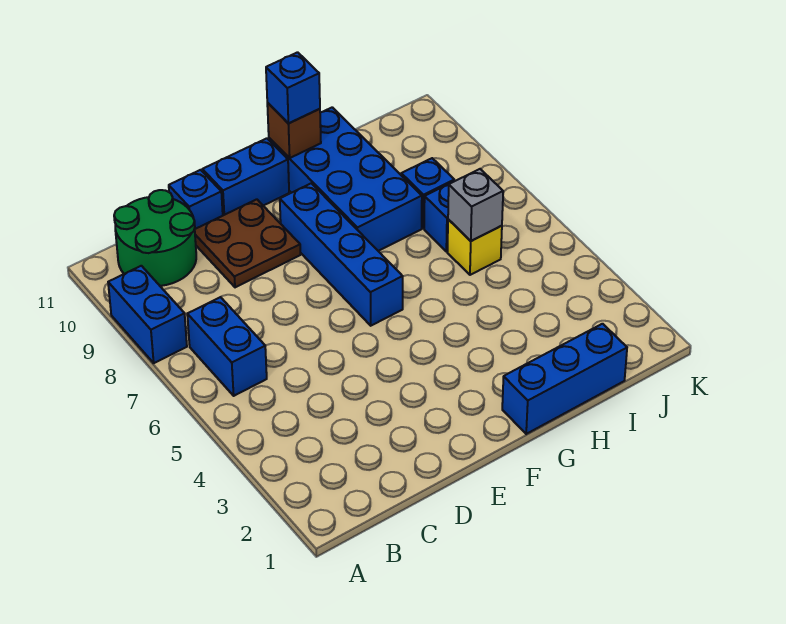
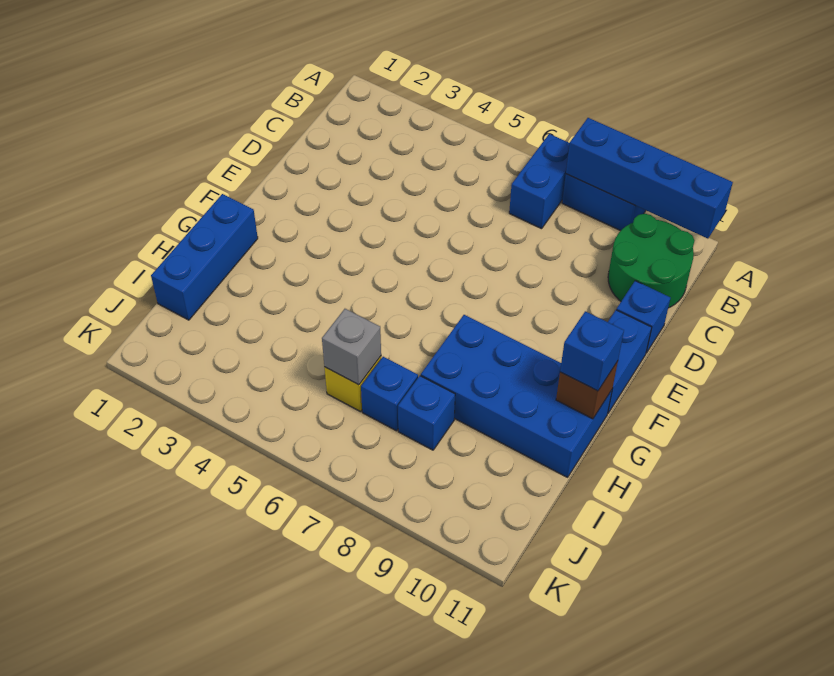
blue 1x2 brick [187,297,267,396] -> blue 1x2 brick turned to [509,134,569,229]
brown 2x2 plate [195,199,301,287] -> none
blue 1x4 brick [280,183,403,326] -> blue 1x4 brick moved to [566,118,733,239]

